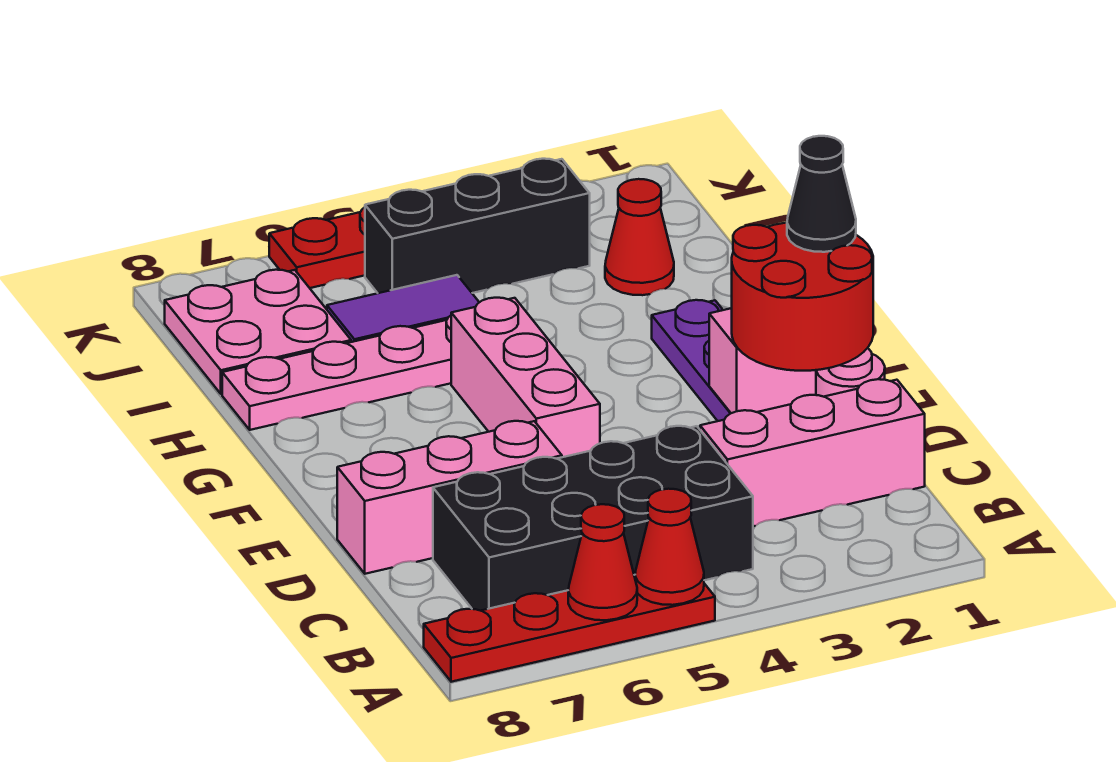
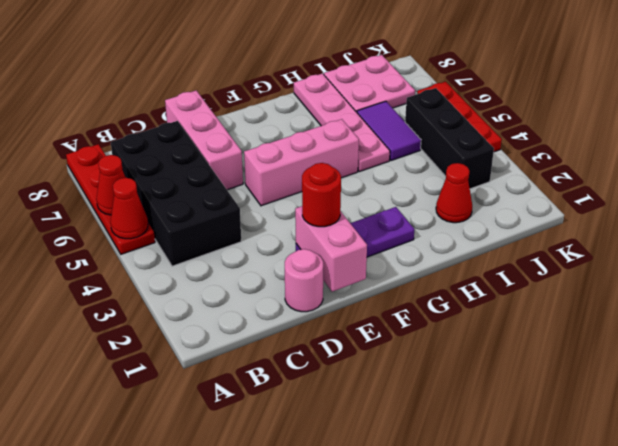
pink 1x3 brick [700,379,925,526] -> none
red 2x2 round brick [732,223,873,371] -> red 1x1 round brick [302,163,341,227]
black 1x1 cone [787,136,856,252] -> none

